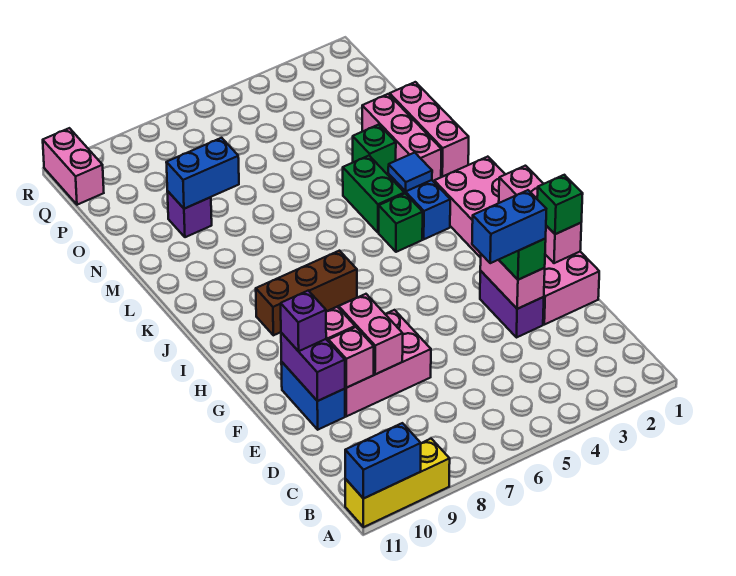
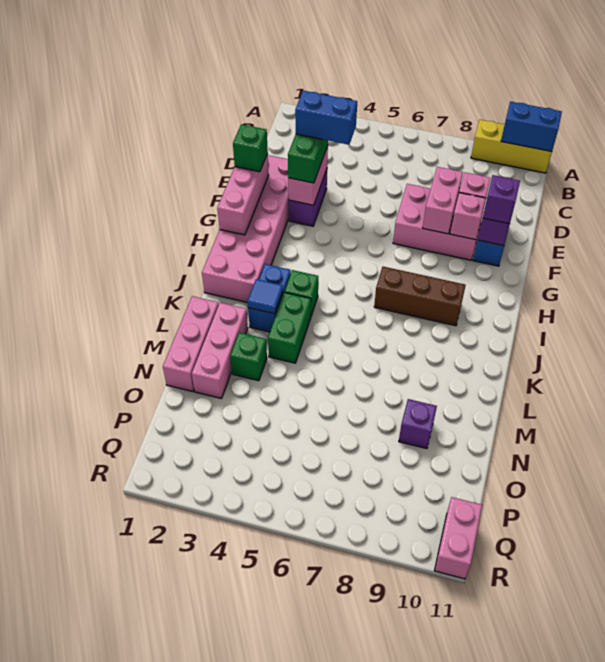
blue 1x2 brick [166,138,239,209] -> none

